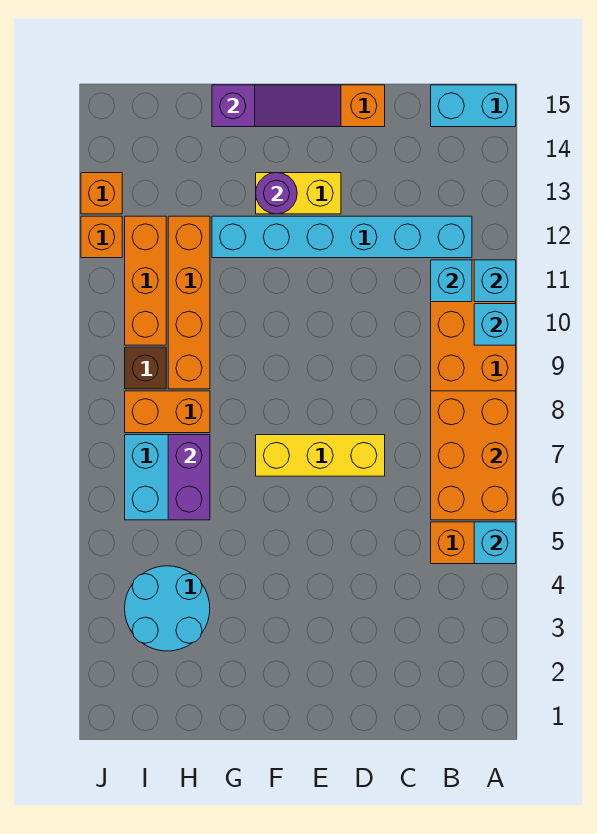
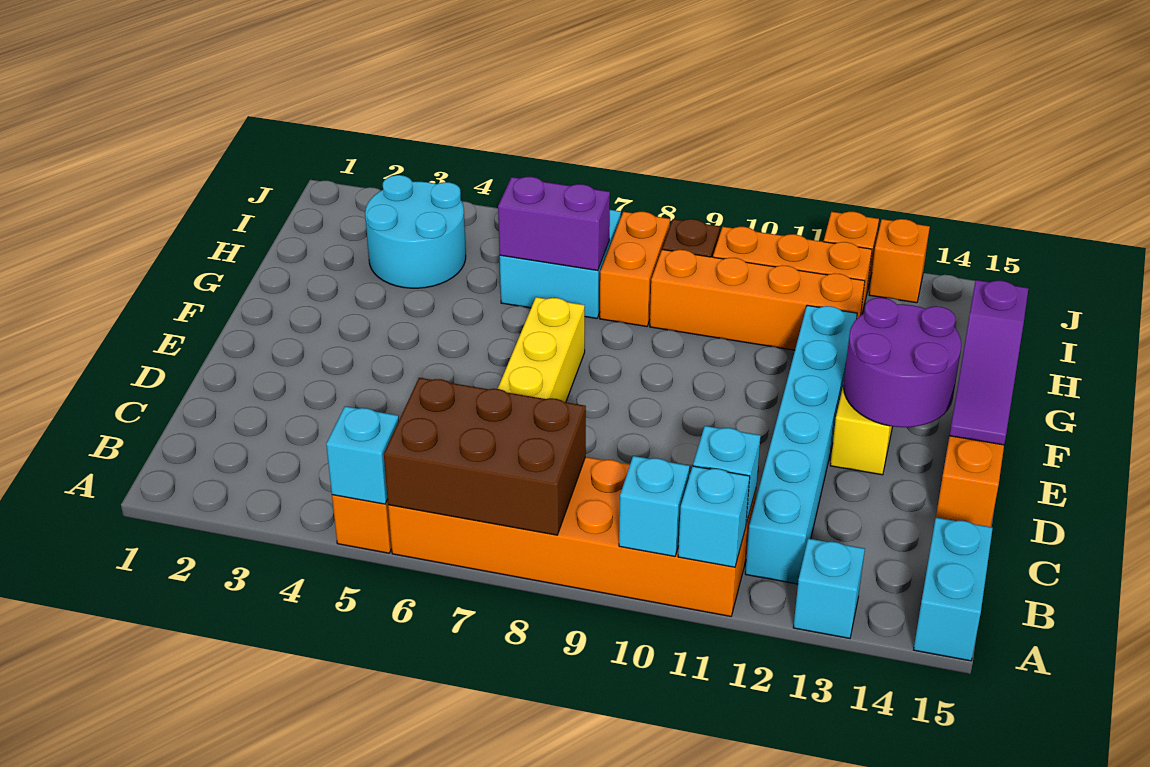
orange 2x3 brick [431,391,516,520] -> brown 2x3 brick [384,378,586,535]
none -> cyan 1x1 brick [793,538,865,638]
purple 1x1 round brick [256,173,297,214] -> purple 2x2 round brick [844,298,961,427]

